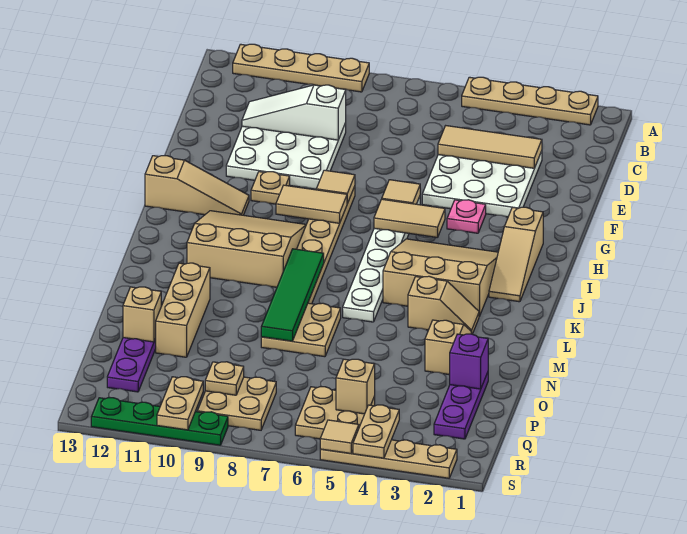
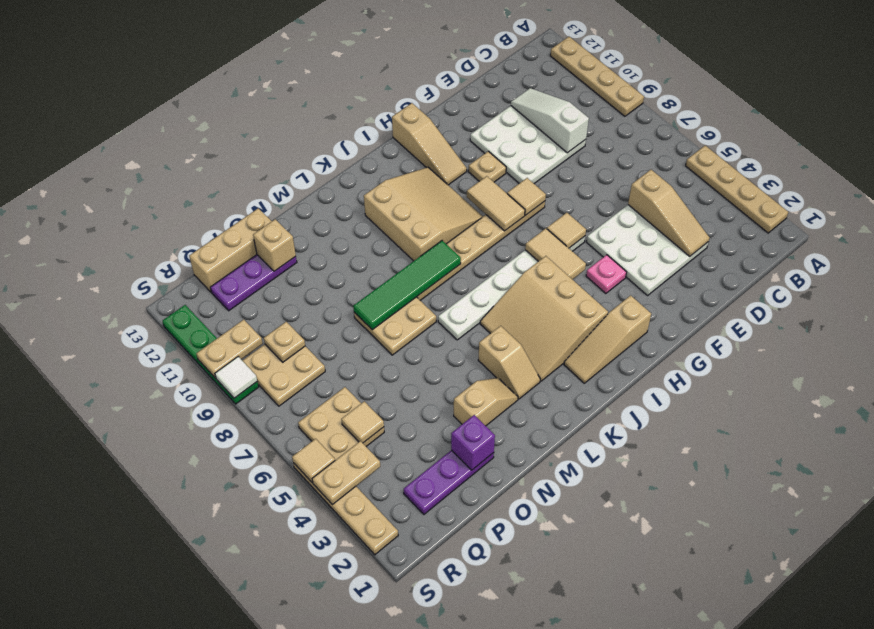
tan 1x3 tile [438,126,542,168] -> tan 1x3 slope [628,170,710,256]
tan 3x3 slope [383,239,498,316] -> tan 3x3 slope turned to [480,256,608,381]
tan 1x3 brick [156,263,210,357] -> tan 1x3 brick moved to [189,208,272,292]
tan 1x1 brick [336,359,375,414] -> tan 1x1 tile [341,401,384,443]
none -> white 1x1 tile [215,357,257,398]

